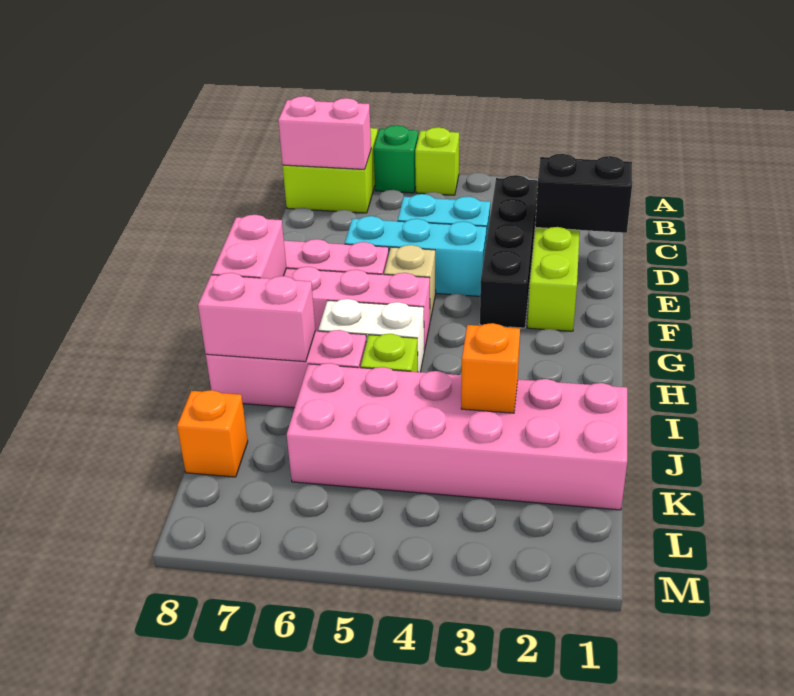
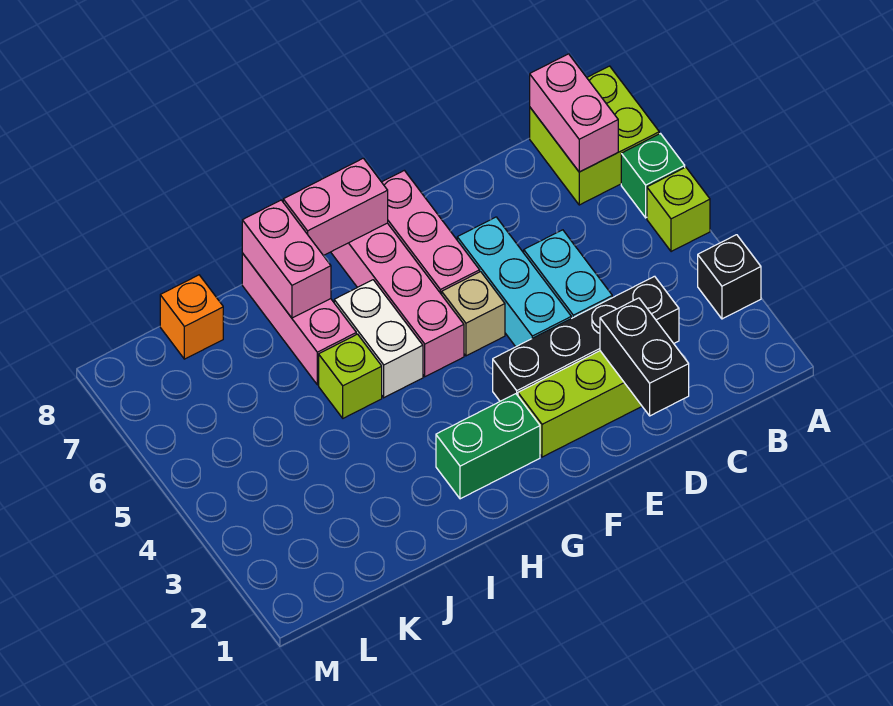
none -> black 1x1 brick [698,235,761,319]
none -> green 1x2 brick [436,394,540,499]
pink 2x6 brick [287,363,627,510] -> none
orange 1x1 brick [461,323,520,413] -> none

